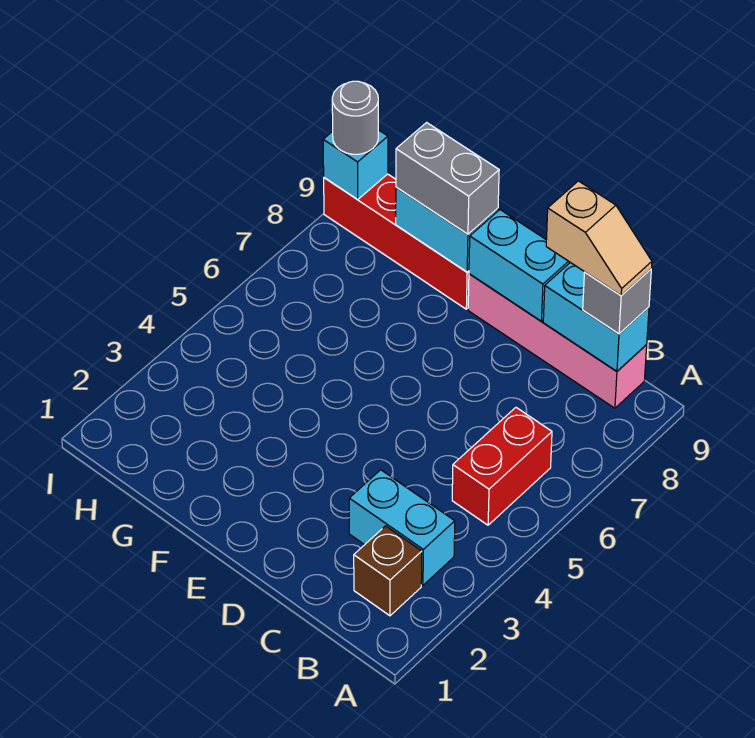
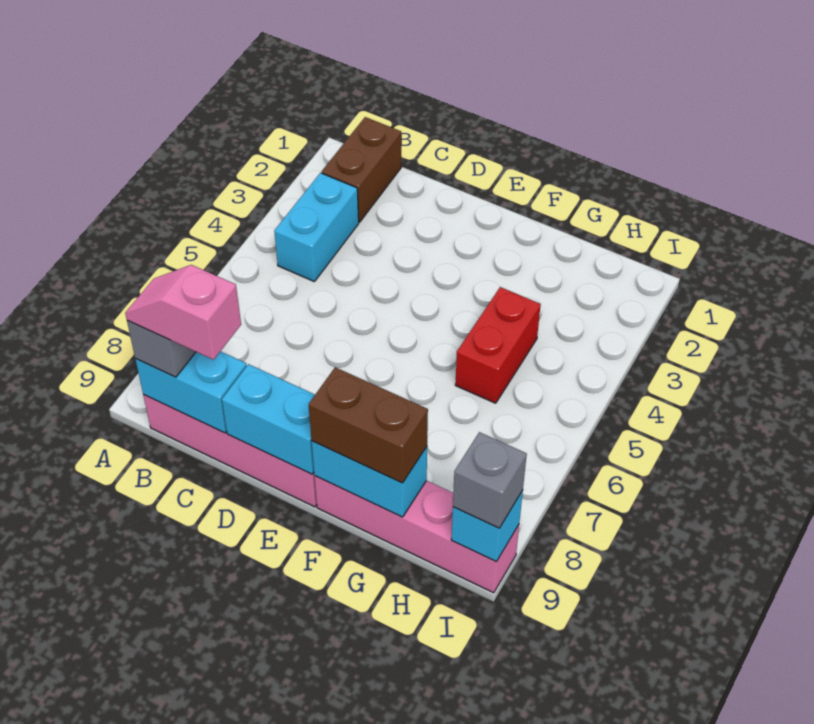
brown 1x1 brick [354,526,422,616] -> brown 1x2 brick [322,117,401,222]
cyan 1x2 brick [349,470,455,585] -> cyan 1x2 brick turned to [274,173,359,282]
red 1x2 brick [452,408,552,525] -> red 1x2 brick moved to [455,287,541,403]
tan 1x2 slope [546,181,652,296] -> pink 1x2 slope [125,265,241,360]
red 1x4 brick [324,174,469,309] -> pink 1x4 brick [315,476,519,593]
grey 1x2 brick [396,123,499,234] -> brown 1x2 brick [309,367,428,483]
grey 1x1 round brick [332,81,378,154] -> grey 1x1 brick [453,432,527,528]

